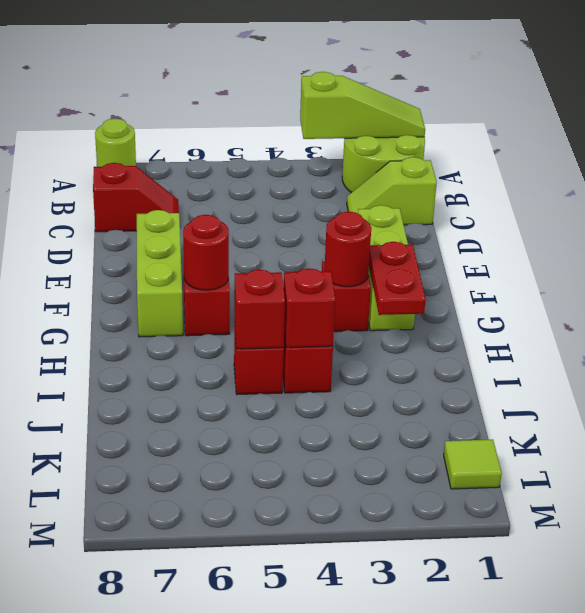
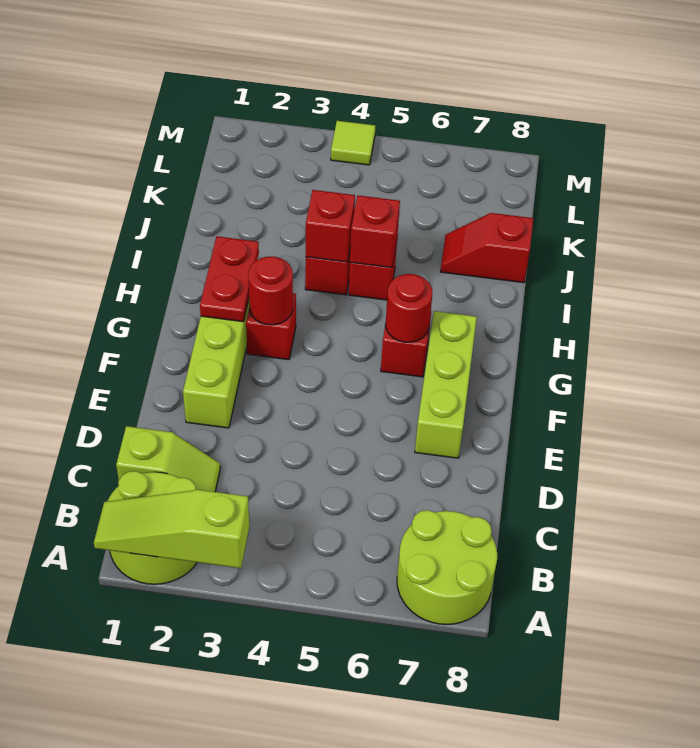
lime 1x1 round brick [95,119,136,167] -> lime 2x2 round brick [397,510,497,625]
red 1x2 slope [93,163,179,232] -> red 1x2 slope moved to [440,213,533,283]
lime 1x1 tile [444,440,502,489] -> lime 1x1 tile moved to [331,121,375,165]

